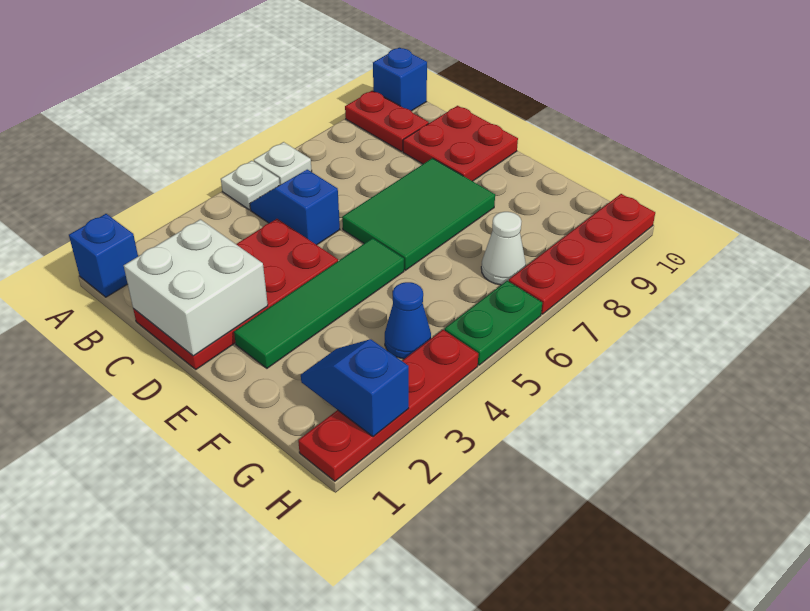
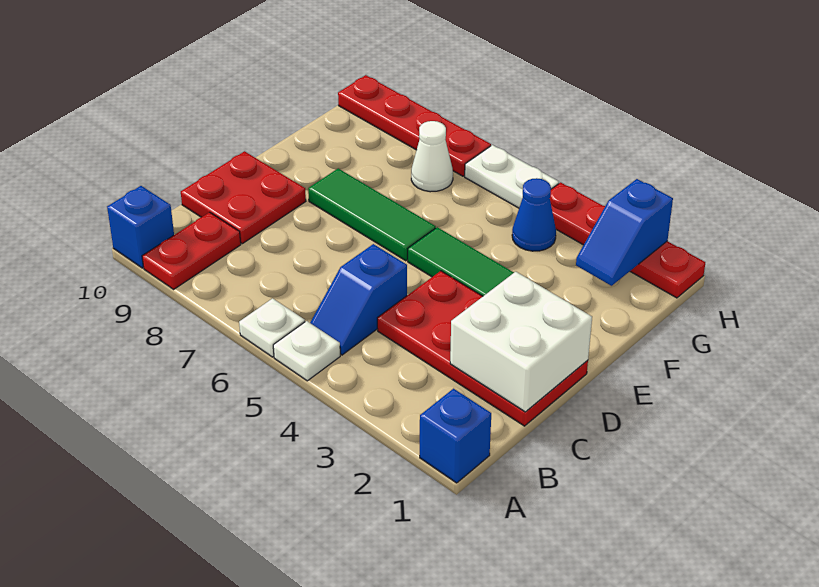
green 2x3 tile [342,158,495,270] -> green 1x3 tile [308,168,436,261]
green 1x2 plate [444,281,542,365] -> white 1x2 plate [465,145,559,208]

